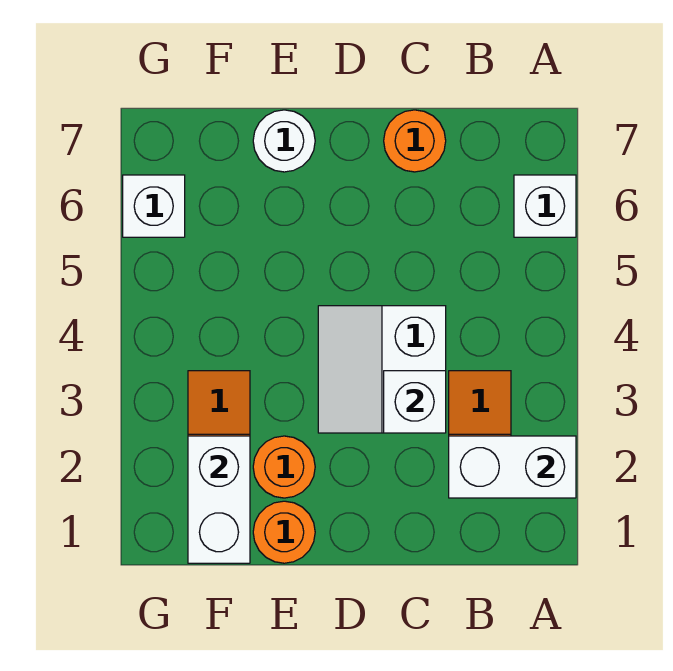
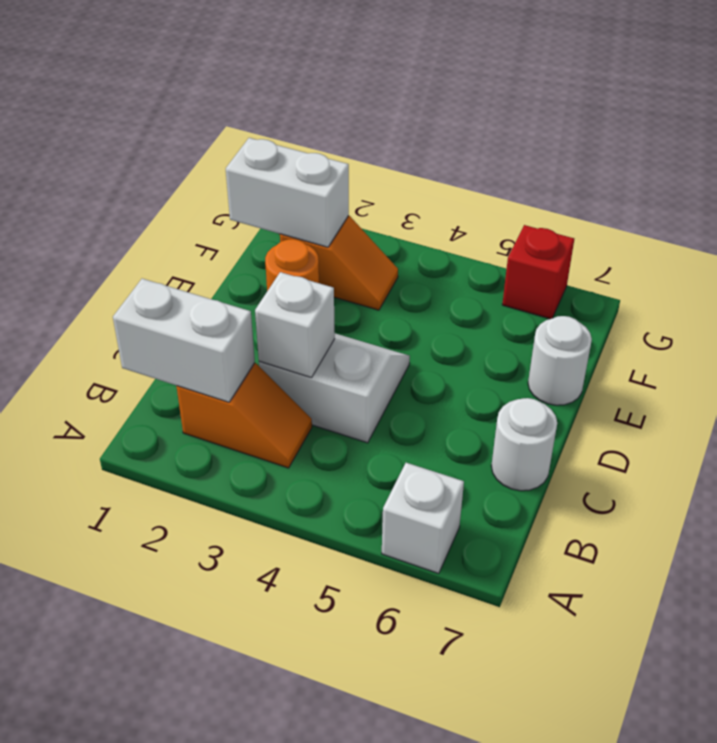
white 1x2 brick [449,436,576,498] -> white 1x2 brick turned to [113,279,255,402]
orange 1x1 round brick [384,110,446,172] -> white 1x1 round brick [491,398,557,491]
orange 1x1 round brick [253,501,315,563] -> none
white 1x1 brick [123,175,185,237] -> red 1x1 brick [502,225,574,319]

